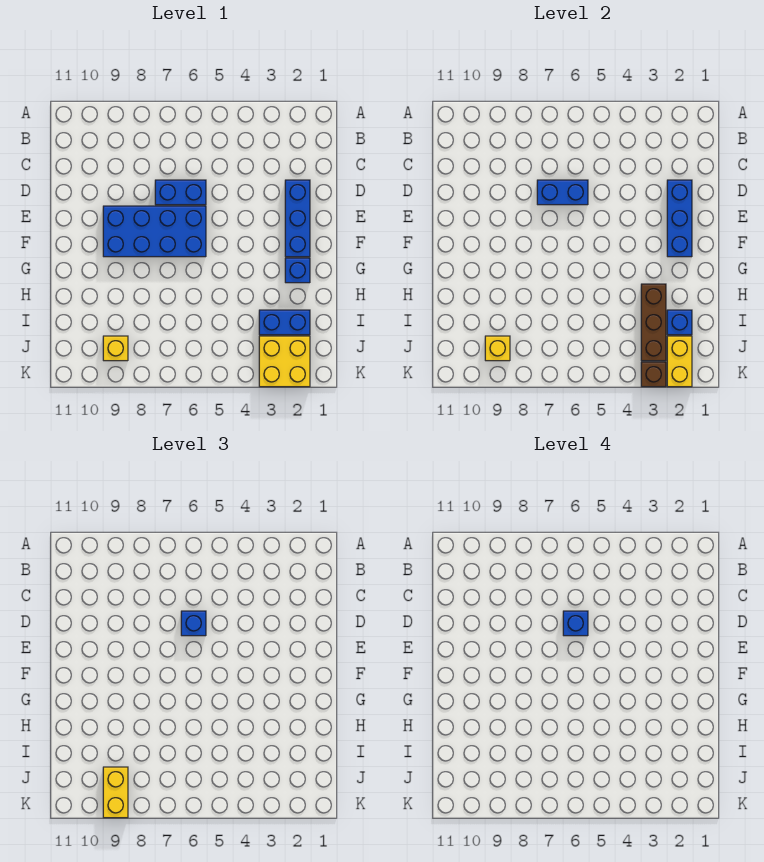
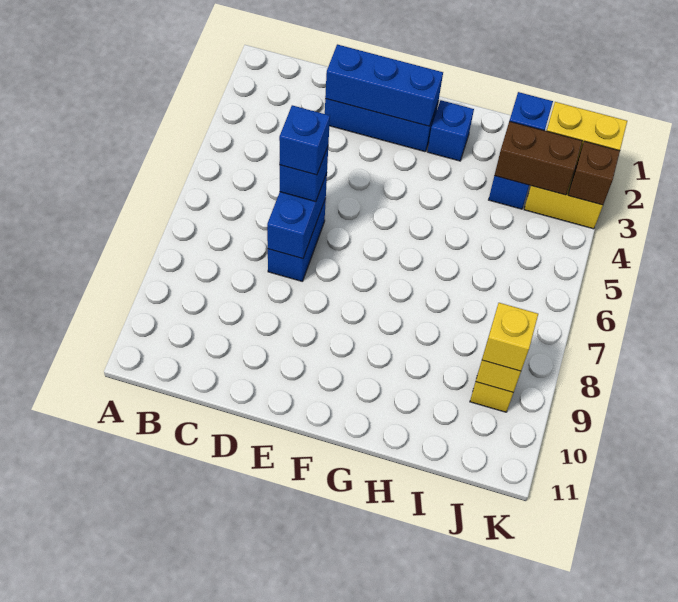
blue 2x4 brick [103,206,206,257] -> none
brown 1x3 brick [641,284,666,361] -> brown 1x2 brick [495,121,582,195]
yellow 1x2 brick [103,767,128,818] -> yellow 1x1 brick [482,303,538,371]

